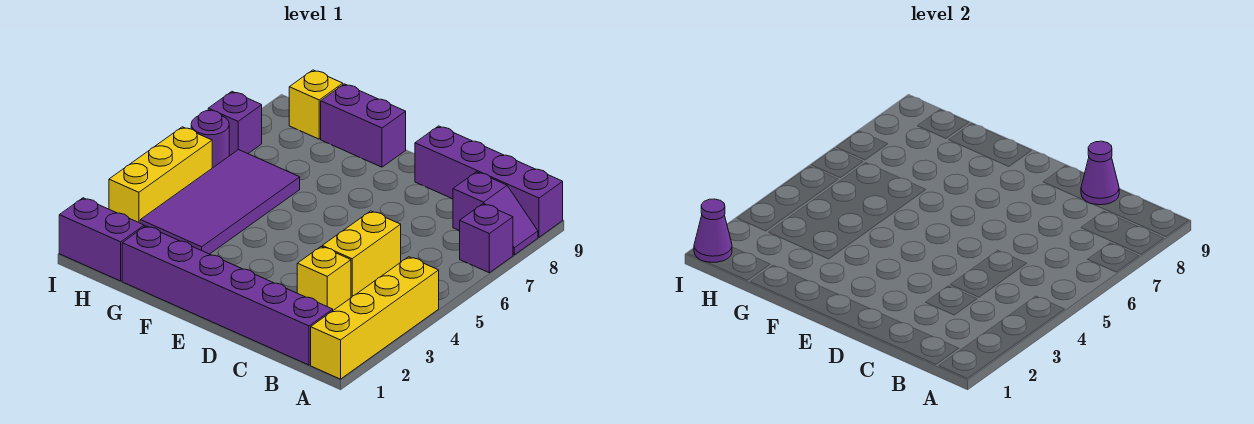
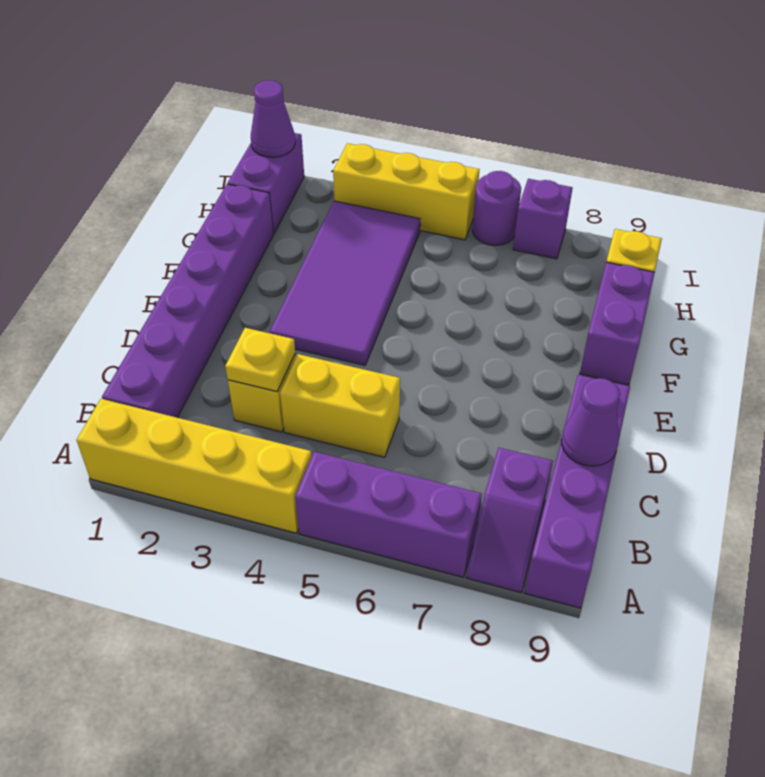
purple 1x1 brick [460,204,513,273] -> purple 1x3 brick [295,452,482,577]
none -> yellow 1x1 plate [225,328,295,391]
purple 2x4 tile [140,150,300,254] -> purple 2x4 tile turned to [270,201,420,365]

